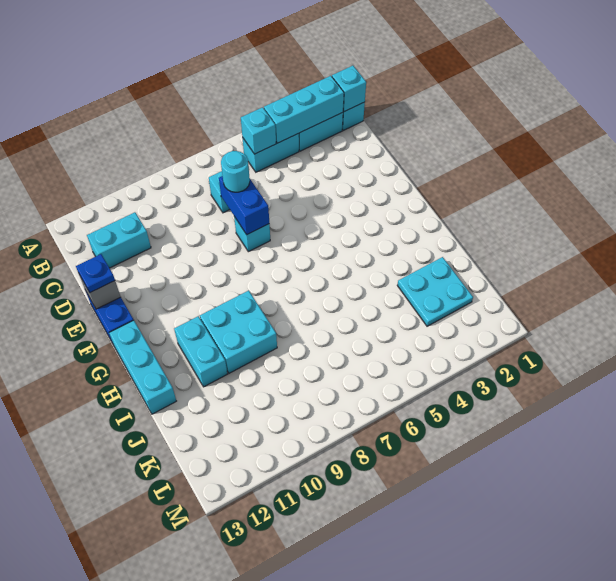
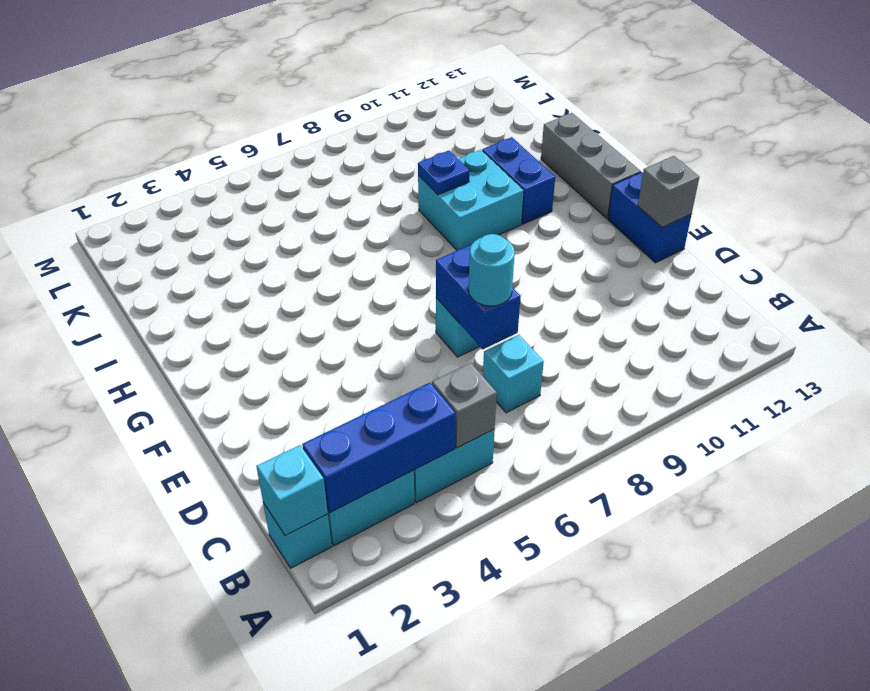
cyan 1x3 brick [264,76,344,143] -> blue 1x3 brick [302,383,456,513]
cyan 1x1 brick [241,107,276,154] -> grey 1x1 brick [432,363,497,448]
cyan 1x2 brick [87,212,151,268] -> none
blue 1x1 plate [76,254,115,292] -> blue 1x1 plate moved to [418,151,470,195]
cyan 1x3 brick [109,320,176,414] -> grey 1x3 brick [541,113,641,218]
cyan 1x2 brick [174,316,227,387] -> blue 1x2 brick [482,137,555,224]
cyan 2x2 plate [397,257,473,326] -> none

